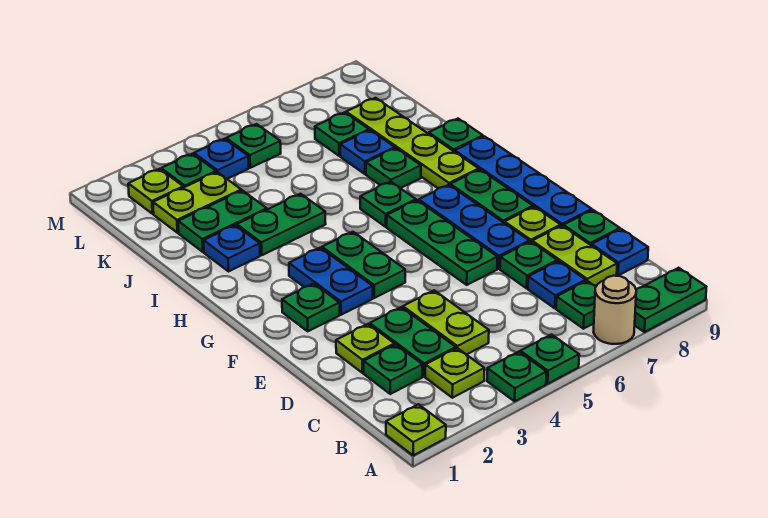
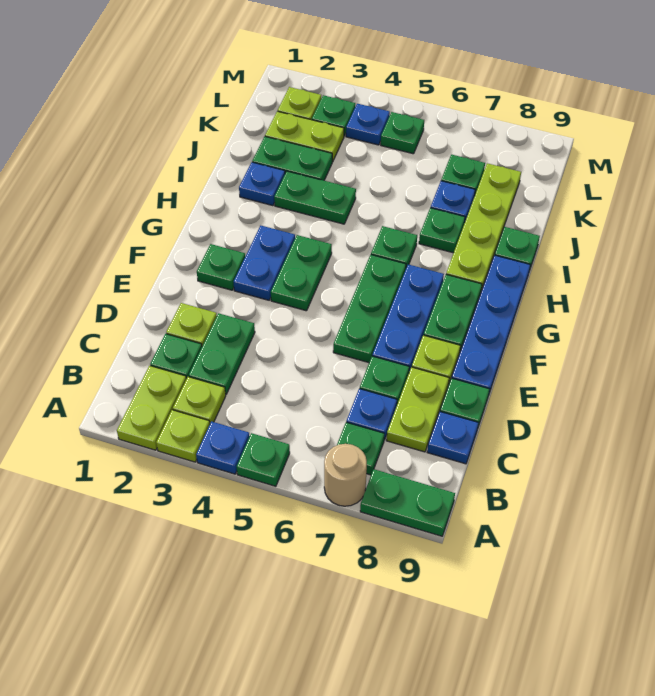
lime 1x1 plate [386,404,446,456] -> lime 1x1 plate moved to [156,410,210,462]
green 1x1 plate [487,352,546,401] -> blue 1x1 plate [196,422,250,474]
lime 1x2 plate [403,290,489,355] -> lime 1x2 plate moved to [117,366,186,450]

